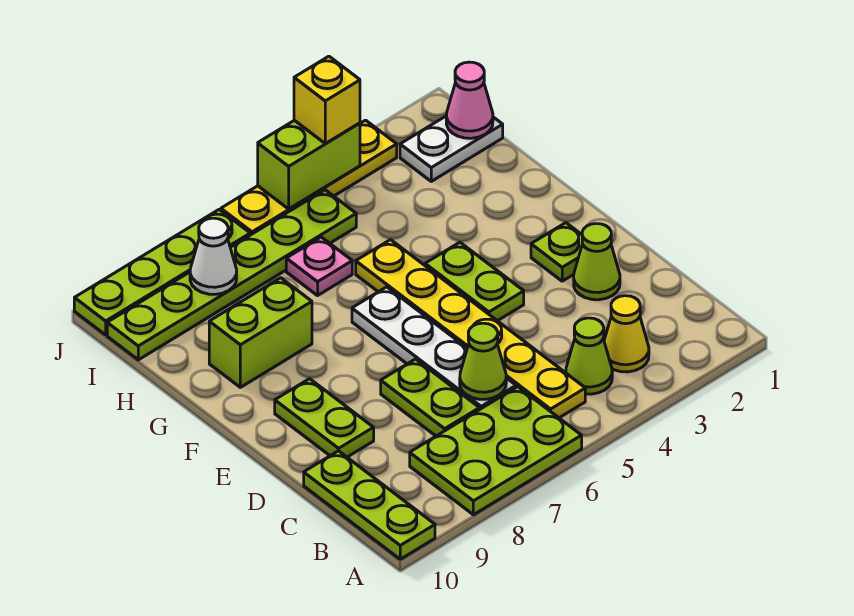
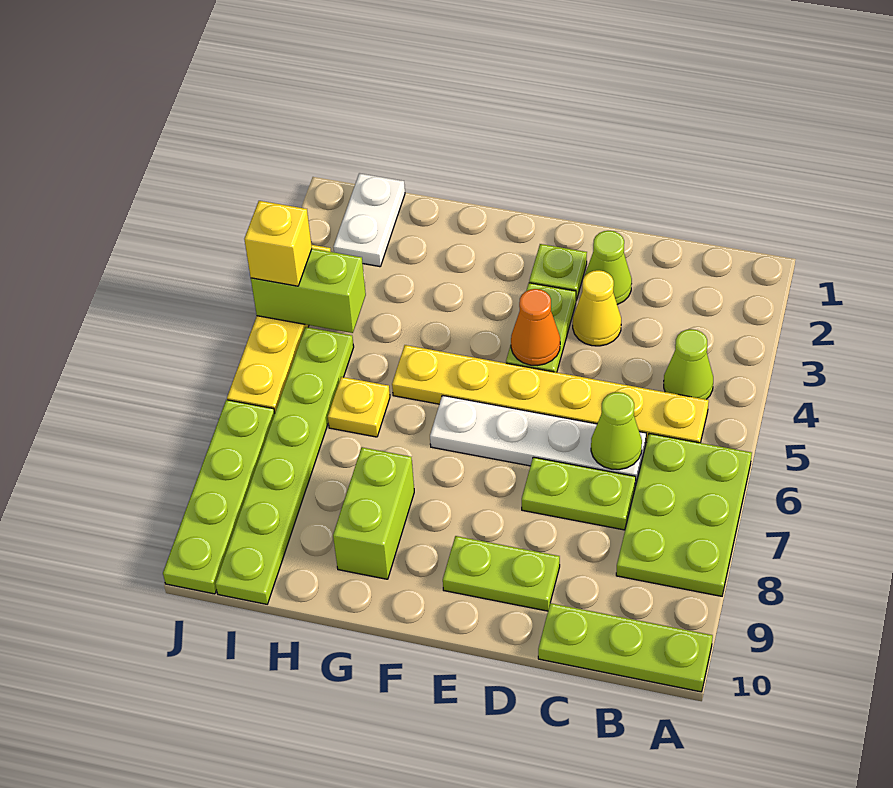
yellow 1x1 cone [604,296,649,372] -> yellow 1x1 cone moved to [573,270,621,346]
lime 1x2 plate [425,242,524,321] -> lime 1x2 plate turned to [506,283,576,372]
none -> orange 1x1 cone [511,289,560,366]
pink 1x1 plate [286,237,352,296] -> yellow 1x1 plate [328,377,390,437]
pink 1x1 cone [446,62,493,138] -> none
white 1x1 cone [190,218,237,294] -> none
lime 1x2 brick [258,120,360,209] -> lime 1x2 brick turned to [251,249,366,333]

